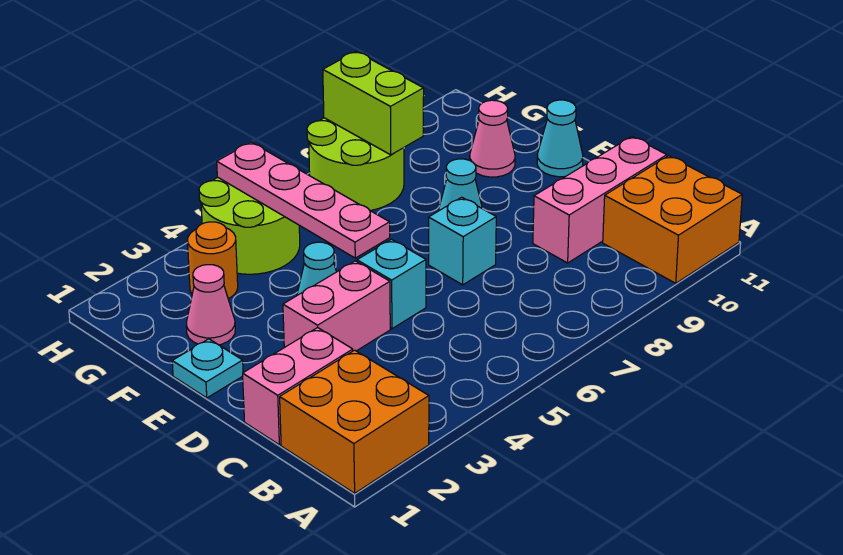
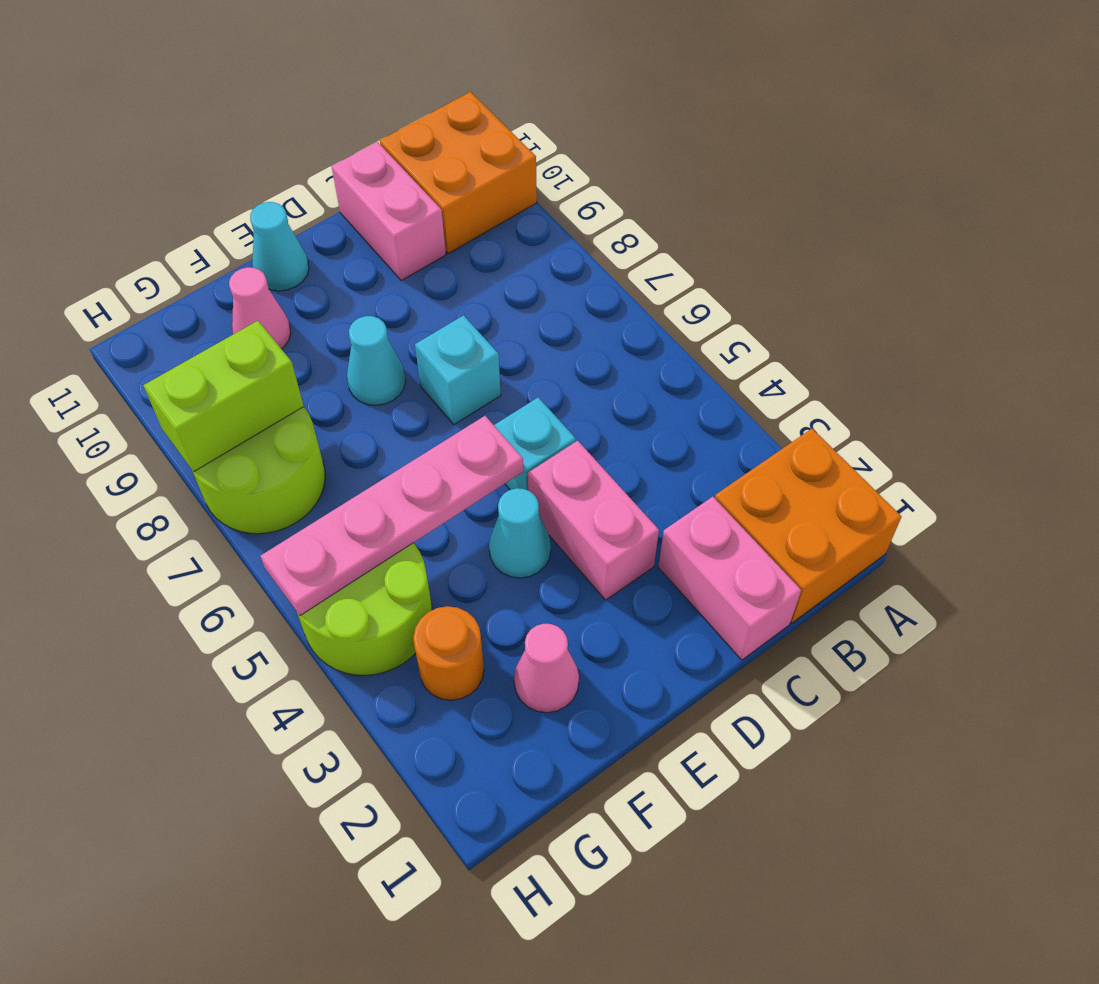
pink 1x3 brick [533,136,667,263] -> pink 1x2 brick [332,142,446,281]
cyan 1x1 plate [172,339,243,398] -> none

